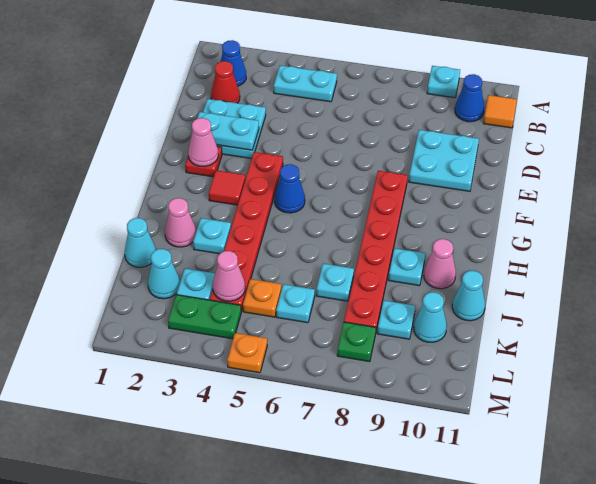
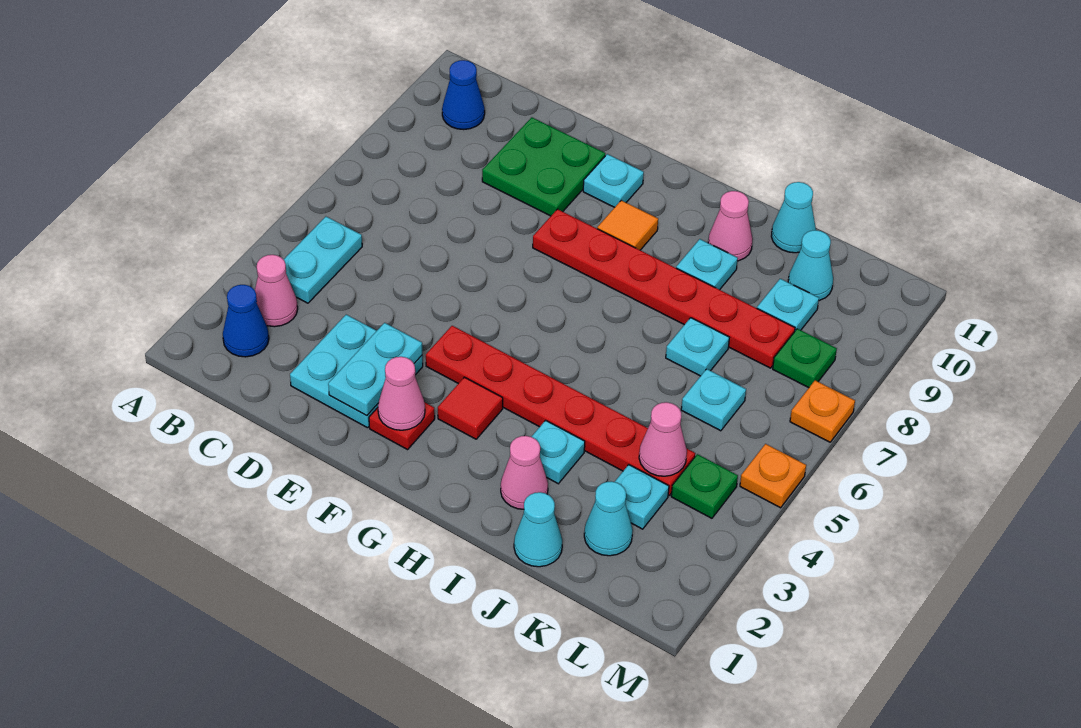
cyan 1x1 plate [427,66,460,98] -> cyan 1x1 plate moved to [583,154,644,207]
none -> pink 1x1 cone [255,255,298,327]
orange 1x1 tile [483,95,517,128] -> orange 1x1 tile moved to [597,200,658,250]
red 1x1 cone [211,61,240,103] -> none
cyan 2x2 plate [409,130,479,191] -> green 2x2 plate [482,117,605,216]
blue 1x1 cone [275,164,305,213] -> none
orange 1x1 plate [243,279,282,317] -> orange 1x1 plate moved to [790,380,855,442]
green 1x2 plate [168,295,241,339] -> green 1x1 plate [671,454,738,518]

